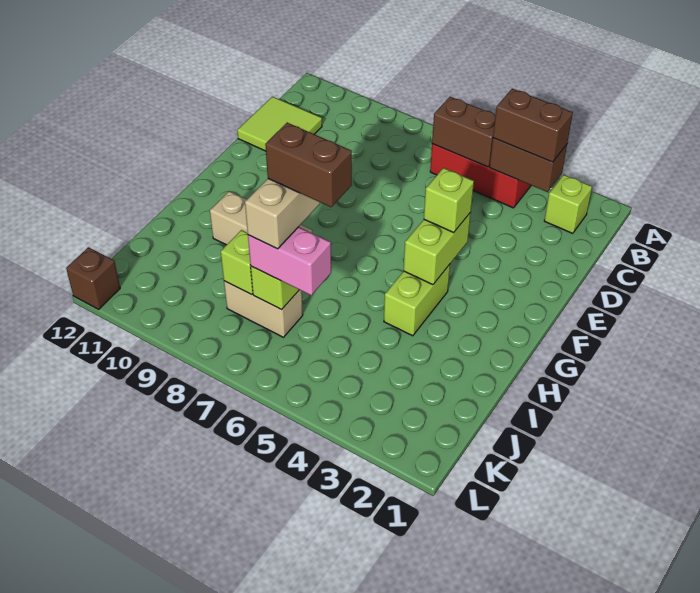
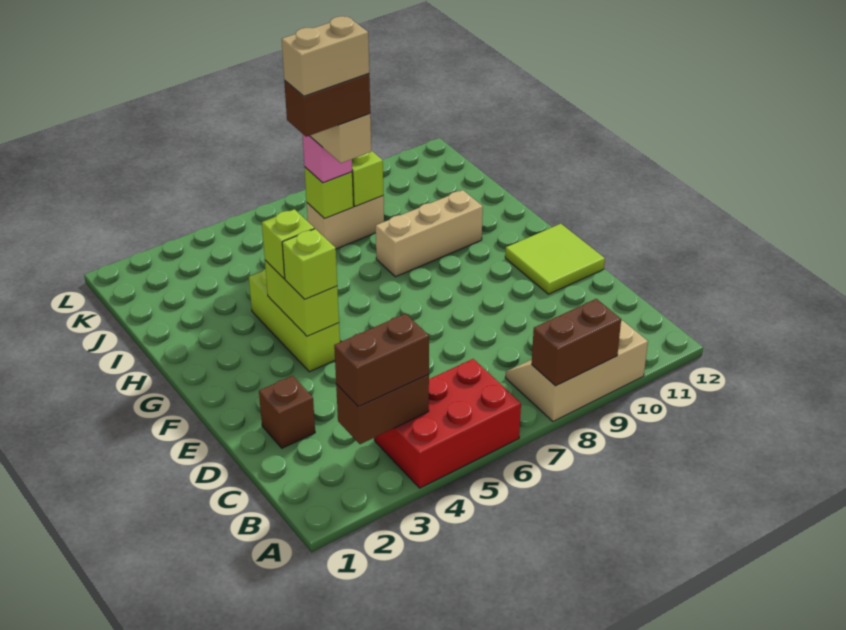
none -> tan 2x3 slope [505,321,648,421]
lime 1x1 brick [544,175,592,233] -> lime 1x1 brick moved to [262,209,314,278]
brown 1x2 brick [432,97,495,167] -> brown 1x2 brick moved to [532,299,621,386]
lime 2x2 tile [237,97,322,151] -> lime 2x2 tile moved to [505,224,605,294]
lime 1x2 brick [384,264,450,336] -> lime 1x3 brick [249,269,340,372]
none -> tan 1x2 brick [282,16,369,96]
pink 1x2 brick [248,227,331,295] -> pink 1x1 brick [303,135,352,183]
brown 1x1 brick [66,247,120,309] -> brown 1x1 brick moved to [259,376,315,448]

